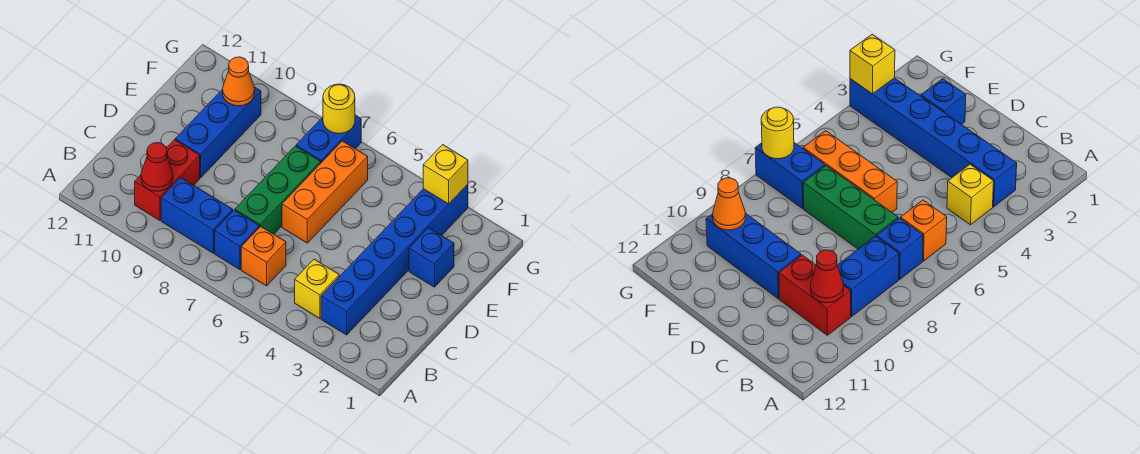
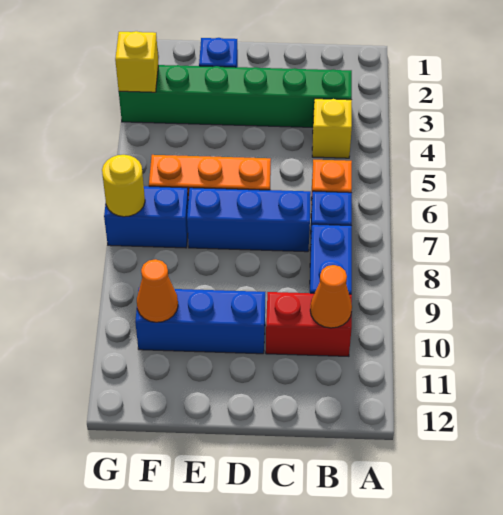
blue 1x6 brick [321,184,468,335] -> green 1x6 brick [119,65,352,127]
red 1x1 cone [141,143,173,191] -> orange 1x1 cone [310,265,352,328]
green 1x3 brick [235,146,321,234] -> blue 1x3 brick [187,188,311,252]

